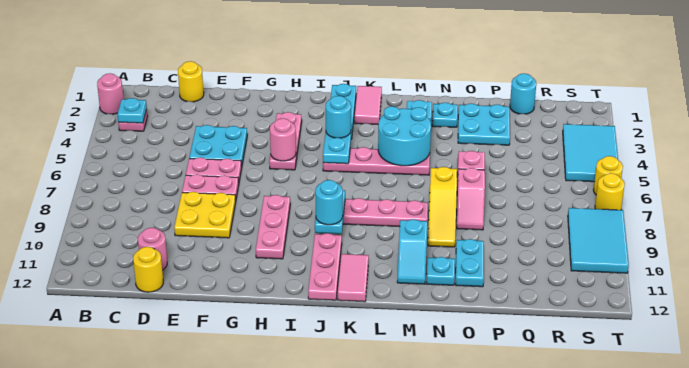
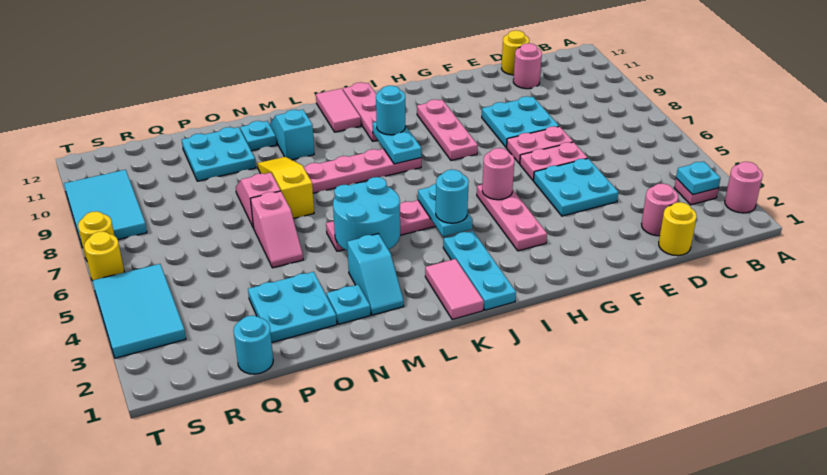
none -> pink 1x1 round brick [641,183,678,236]
yellow 2x2 plate [174,192,236,238] -> cyan 2x2 plate [482,96,559,147]
cyan 1x2 plate [456,239,484,287] -> cyan 2x2 plate [182,127,256,181]

